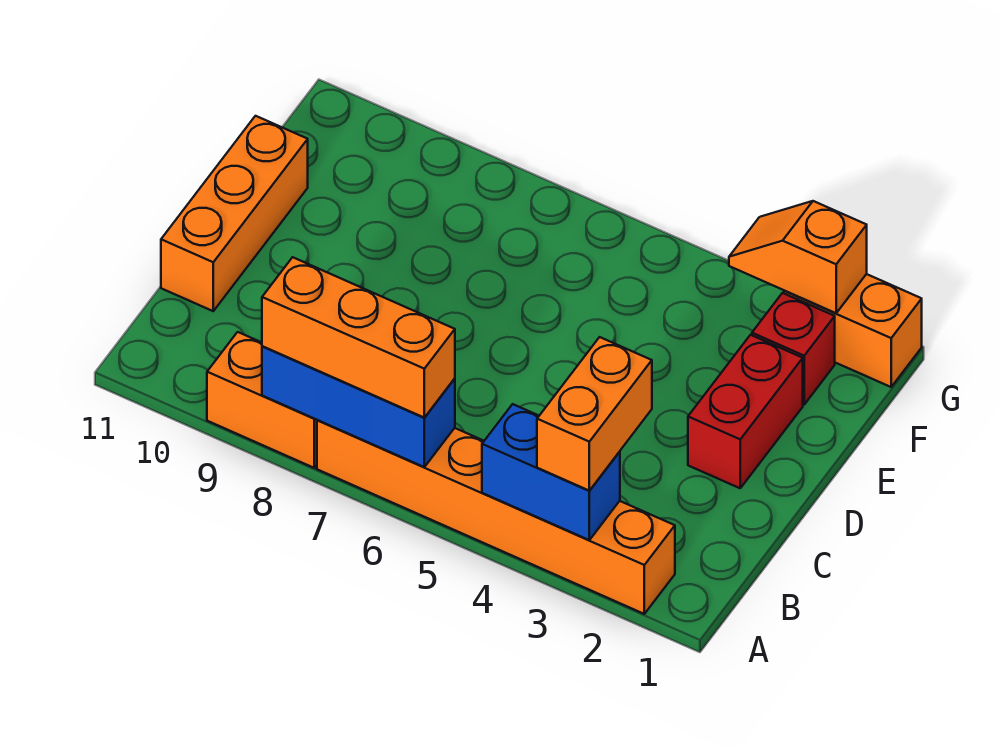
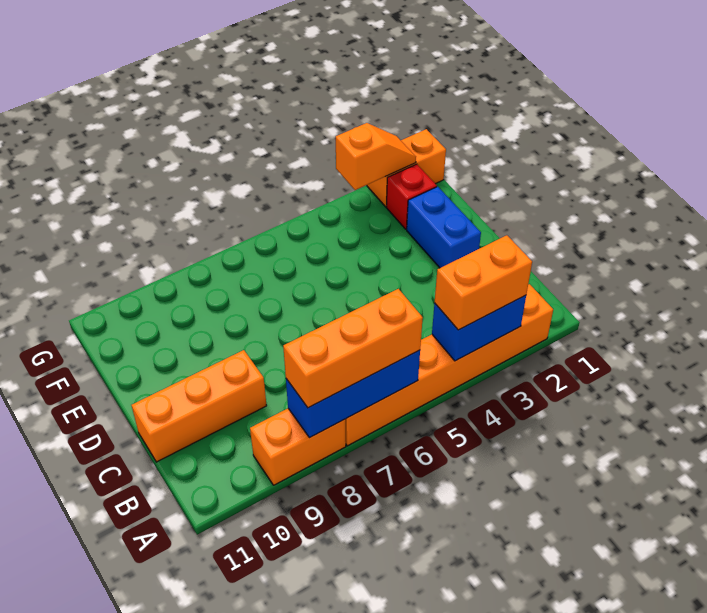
orange 1x2 brick [537,337,652,490] -> orange 1x2 brick turned to [435,235,532,330]
orange 1x3 brick [161,116,308,311] -> orange 1x3 brick turned to [132,350,267,462]
red 1x2 brick [688,335,803,488] -> blue 1x2 brick [407,187,481,268]
orange 1x2 slope [729,201,867,313] -> orange 1x2 slope turned to [336,123,416,190]

